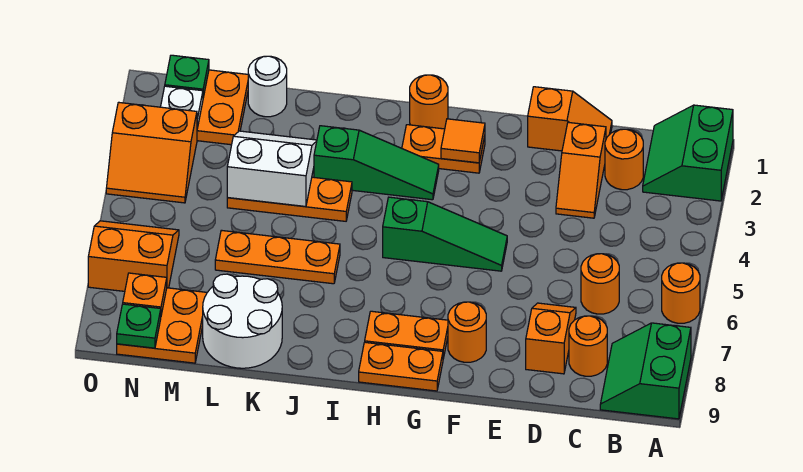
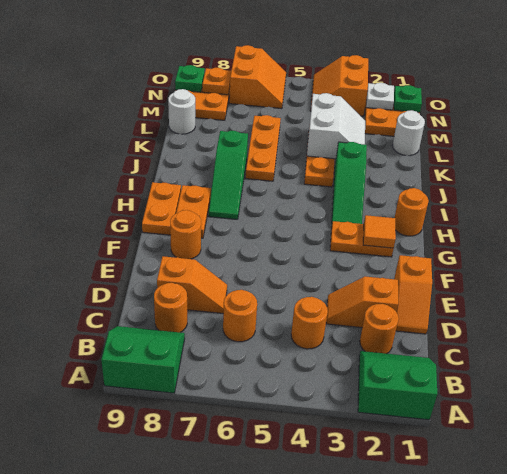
orange 1x1 round brick [662,263,700,323] -> orange 1x1 round brick moved to [291,297,328,349]
green 1x3 slope [383,197,507,271] -> green 1x3 slope moved to [209,131,248,219]
orange 1x2 plate [402,125,485,173] -> orange 1x2 plate turned to [330,221,394,257]
white 2x2 round brick [203,274,282,368] -> white 1x1 round brick [168,89,195,134]

